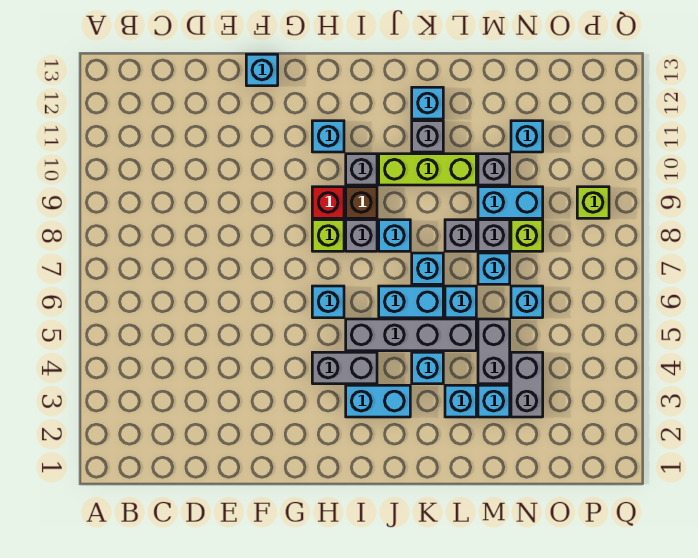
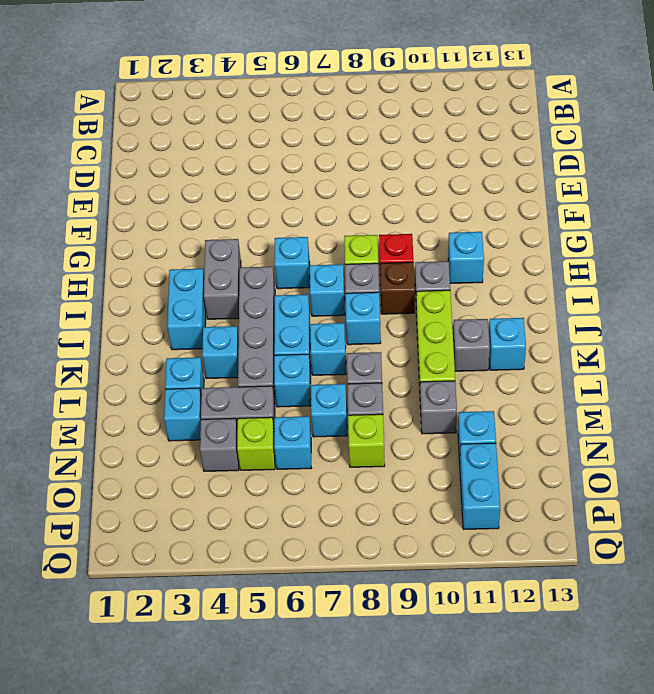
cyan 1x1 brick [246,54,278,86] -> cyan 1x1 brick moved to [310,264,345,316]
cyan 1x2 brick [478,187,543,218] -> cyan 1x2 brick moved to [460,443,500,529]
grey 1x2 brick [511,352,543,417] -> grey 1x1 brick [200,418,239,471]
lime 1x1 brick [577,187,609,218] -> lime 1x1 brick moved to [237,417,275,470]

